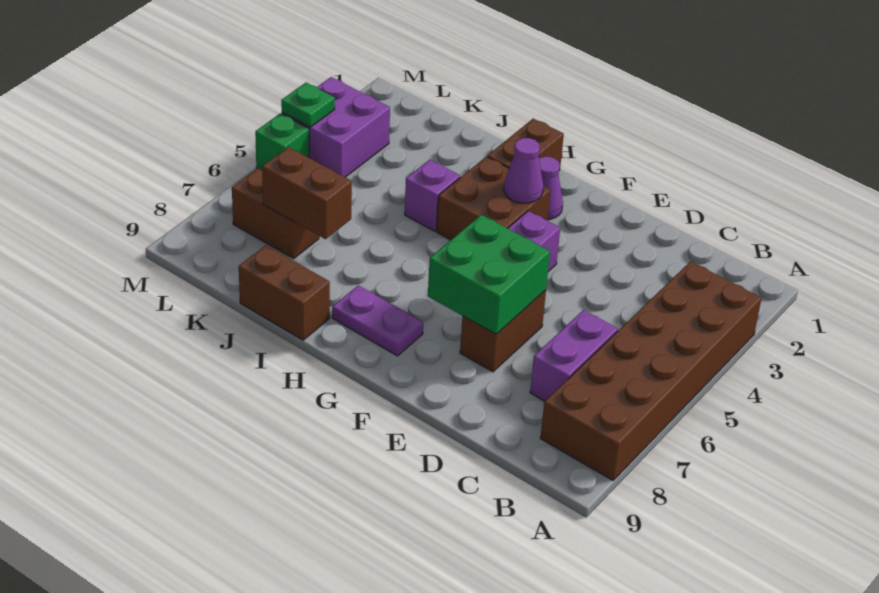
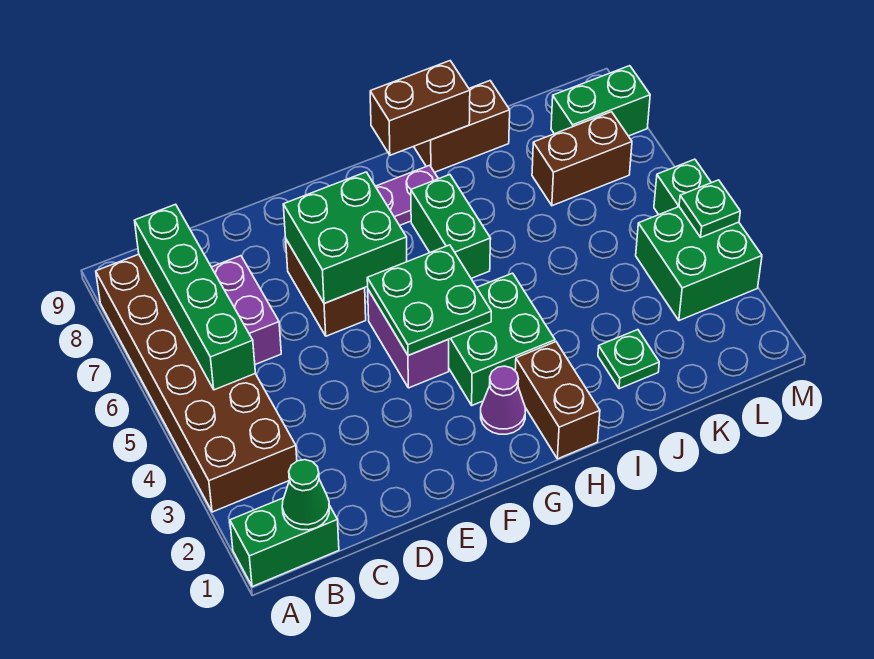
none -> green 1x2 brick [230,498,339,587]
none -> green 1x1 cone [282,460,329,530]
none -> green 1x4 brick [135,204,255,390]
none -> green 2x2 plate [367,245,491,355]
brown 2x2 brick [436,157,550,240] -> green 2x2 brick [448,273,555,405]
purple 1x1 cone [504,138,543,203] -> none
none -> green 1x2 brick [411,175,491,278]
purple 1x1 brick [405,160,460,231] -> none
none -> green 1x1 plate [598,330,659,389]
brown 1x2 brick [262,147,352,239] -> brown 1x2 brick moved to [370,61,470,155]
purple 2x2 brick [282,77,390,177] -> green 2x2 brick [636,207,762,321]
none -> green 1x2 brick [551,66,650,136]

